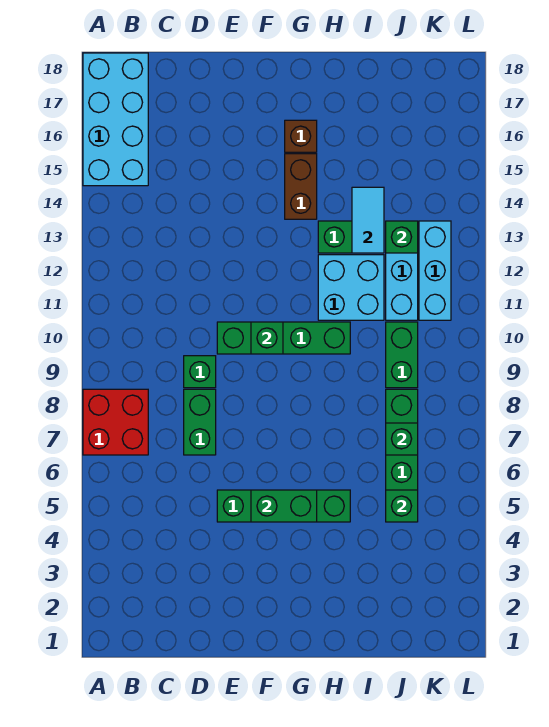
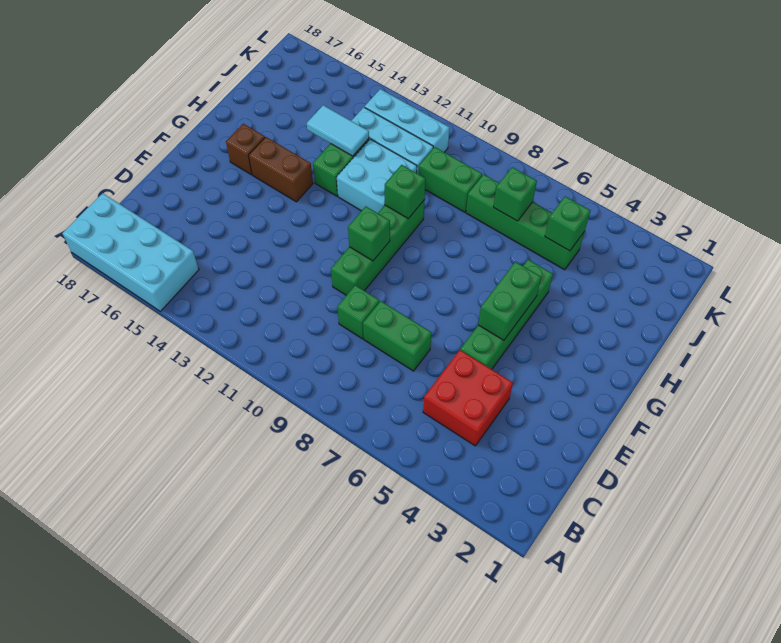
red 2x2 brick [83,389,148,455] -> red 2x2 brick moved to [423,350,513,446]
green 1x1 brick [386,221,418,253] -> green 1x1 brick moved to [385,165,426,219]

